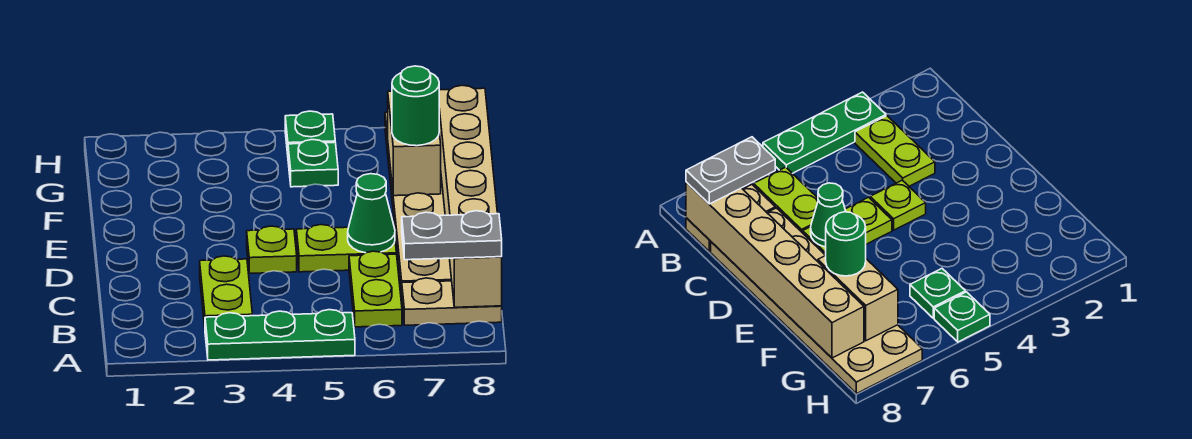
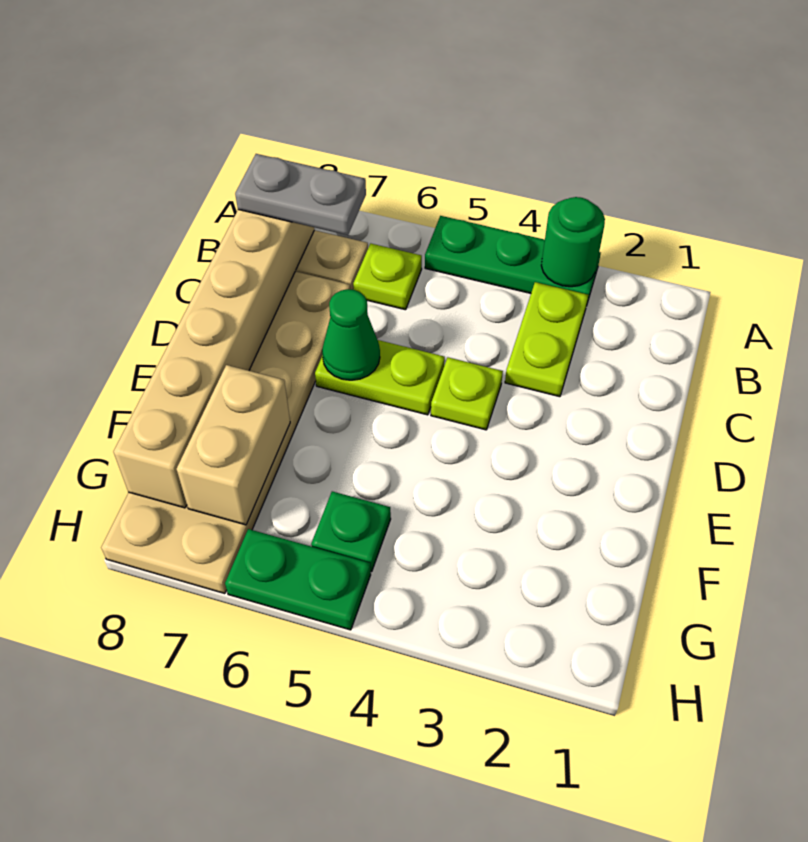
lime 1x2 plate [349,251,402,327] -> lime 1x1 plate [353,243,422,310]
green 1x1 round brick [392,66,439,146] -> green 1x1 round brick moved to [541,197,605,287]
green 1x1 plate [285,111,335,154] -> green 1x2 plate [225,529,371,630]

